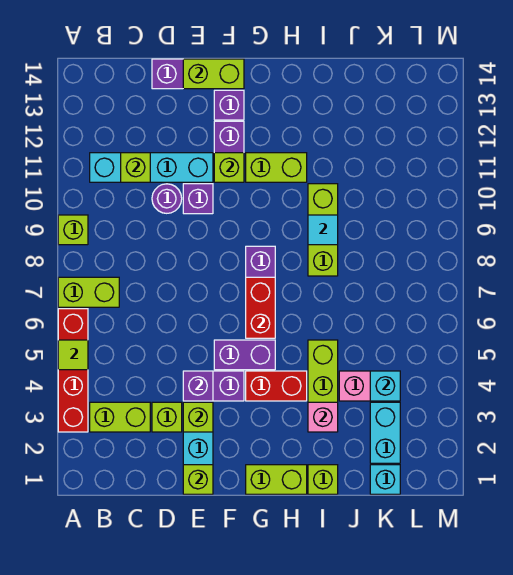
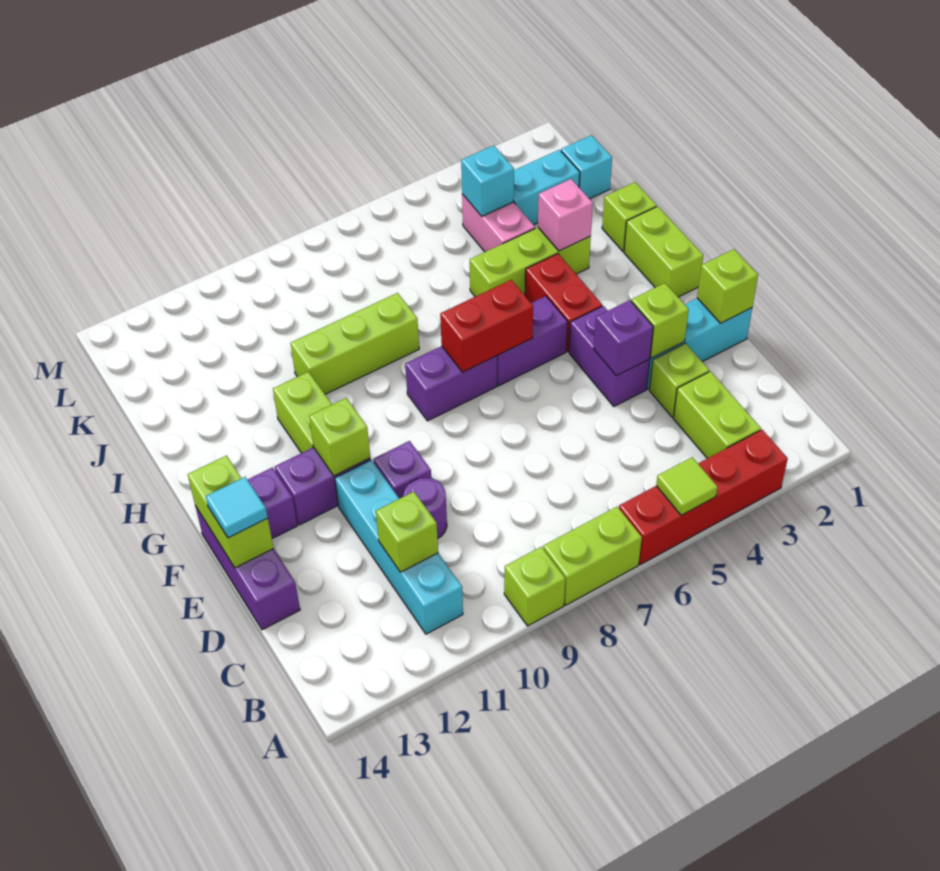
lime 1x2 brick [58,277,119,307] -> lime 1x2 brick turned to [543,507,642,605]
purple 1x2 brick [214,340,275,370] -> purple 1x2 brick turned to [497,296,568,386]
cyan 1x1 tile [308,215,338,245] -> cyan 1x1 tile moved to [206,477,268,538]

